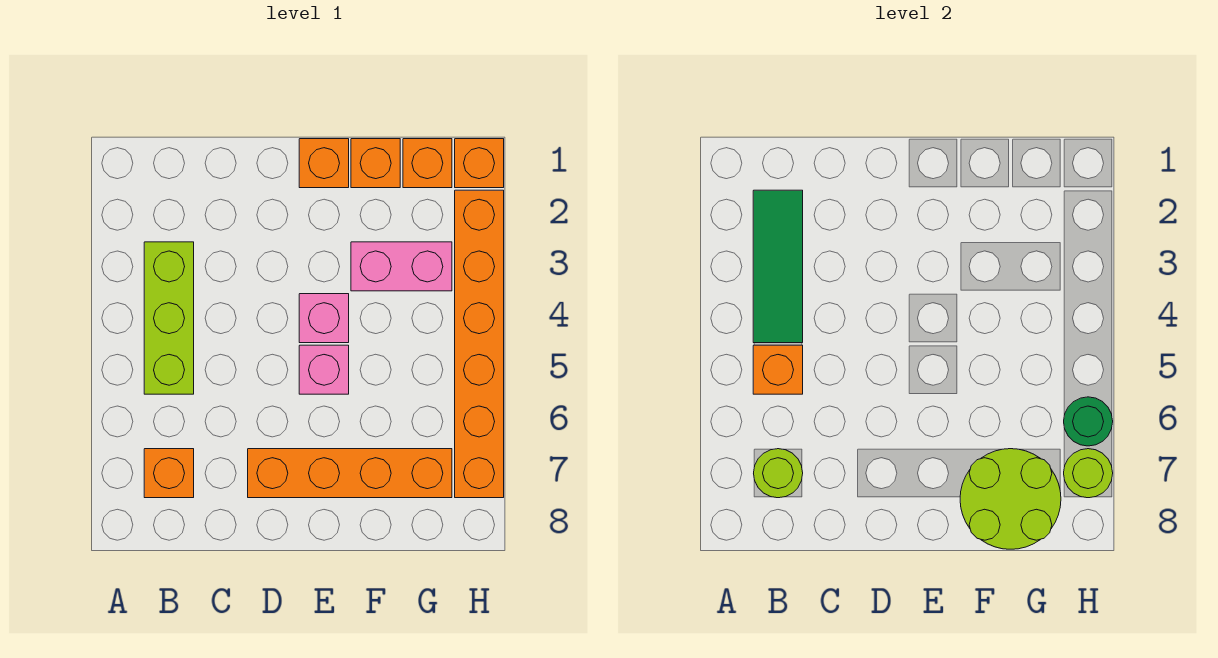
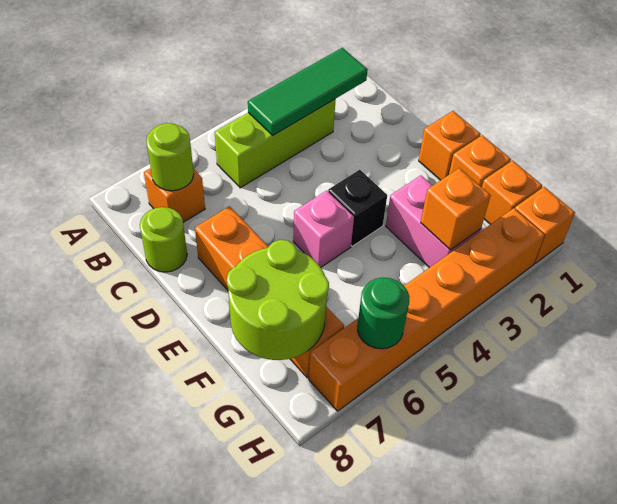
orange 1x1 brick [753,345,803,394] -> orange 1x1 brick moved to [421,168,491,250]
pink 1x1 brick [299,294,349,343] -> black 1x1 brick [328,170,387,246]
lime 1x1 round brick [1064,449,1113,498] -> lime 1x1 round brick moved to [140,207,187,272]

